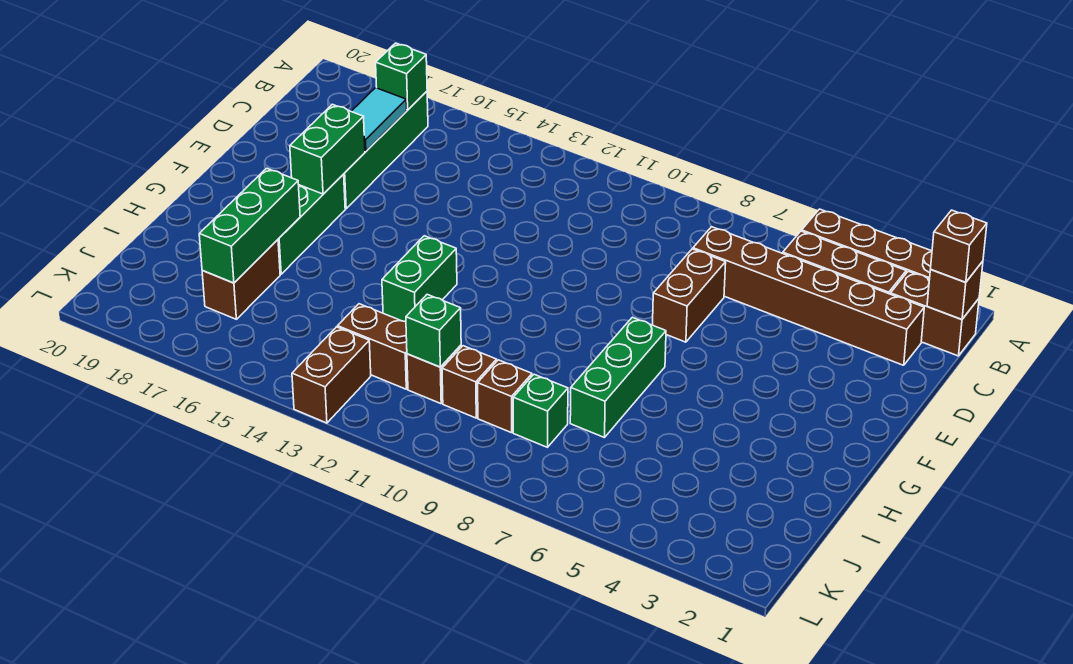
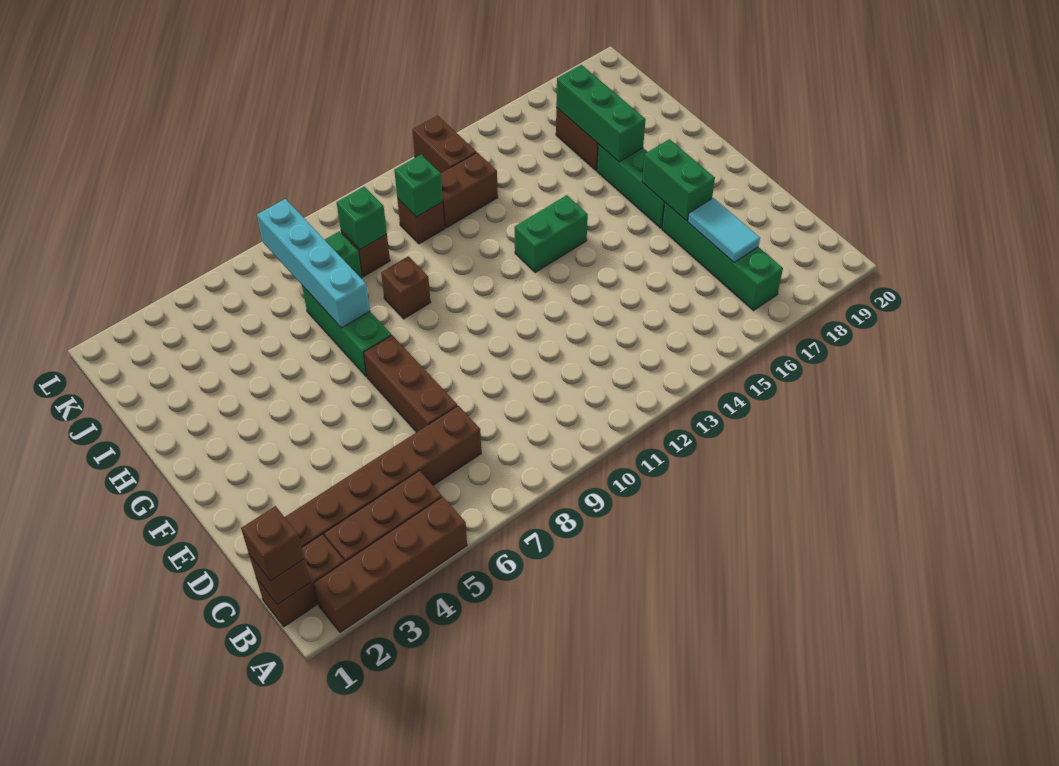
green 1x1 brick [376,43,427,110] -> green 1x1 brick moved to [336,187,387,250]
brown 1x2 brick [653,249,726,342] -> brown 1x3 brick [364,335,457,432]
green 1x2 brick [382,236,457,322] -> green 1x2 brick turned to [515,195,588,273]
none -> cyan 1x4 brick [257,199,370,328]
brown 1x1 brick [442,346,497,418] -> brown 1x1 brick moved to [381,256,431,319]

